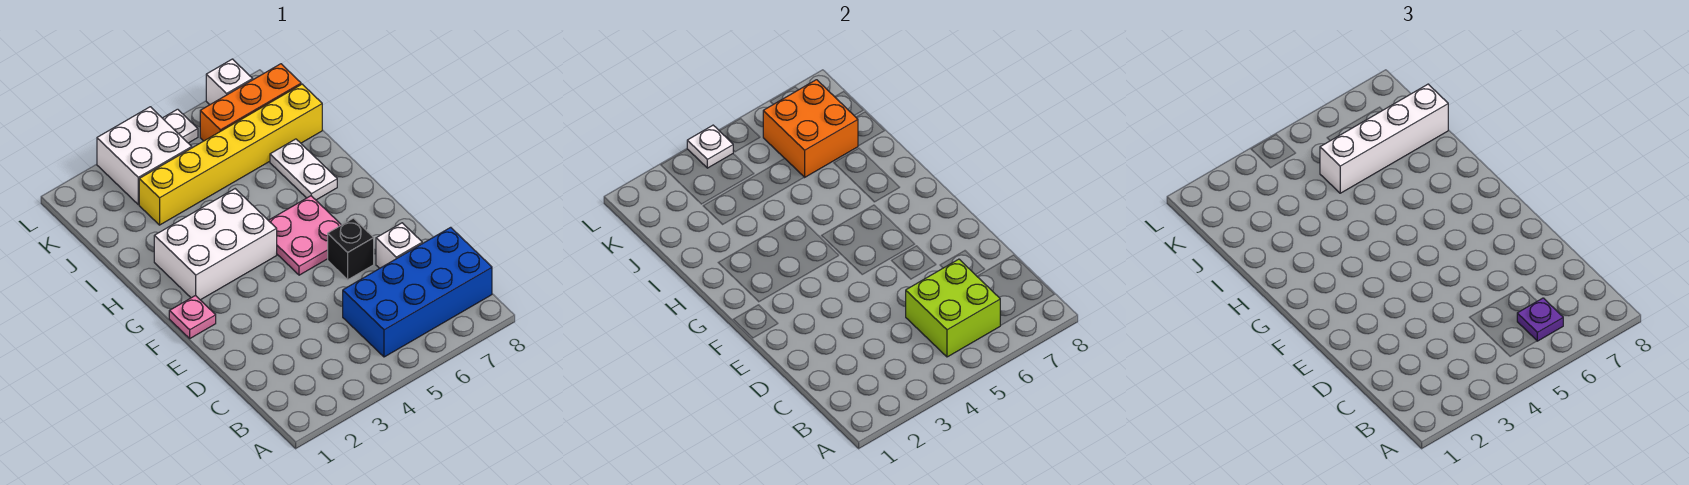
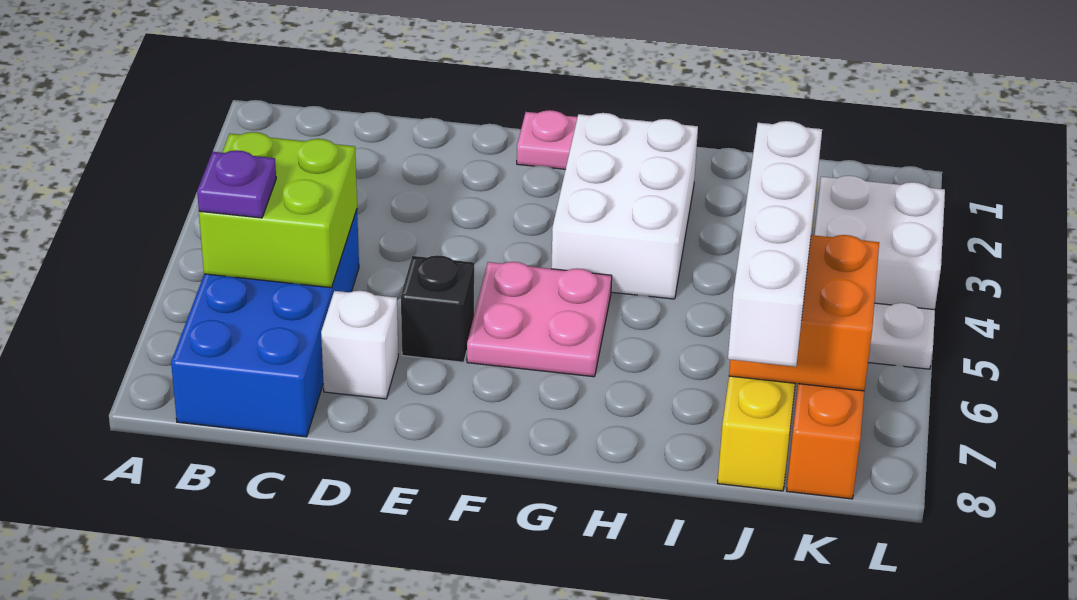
white 1x2 plate [270,139,337,200] -> none
white 1x1 plate [687,125,733,168] -> none
white 1x1 brick [206,59,253,105] -> none

